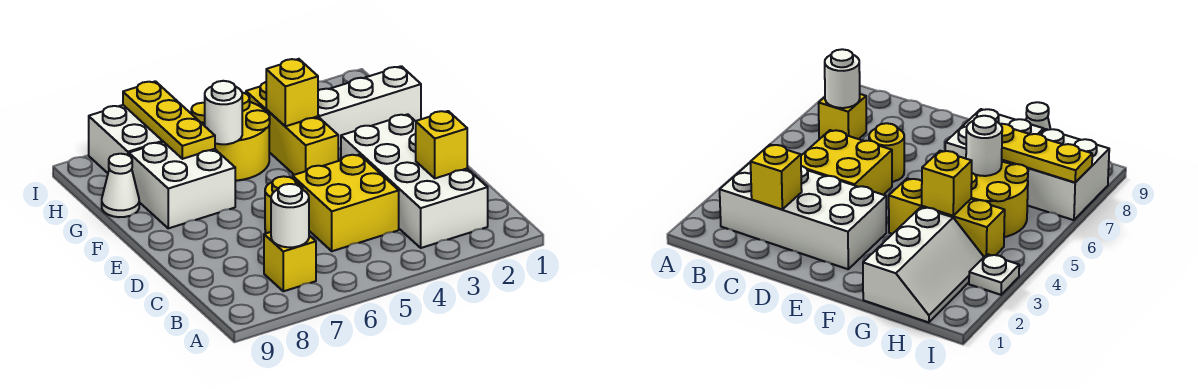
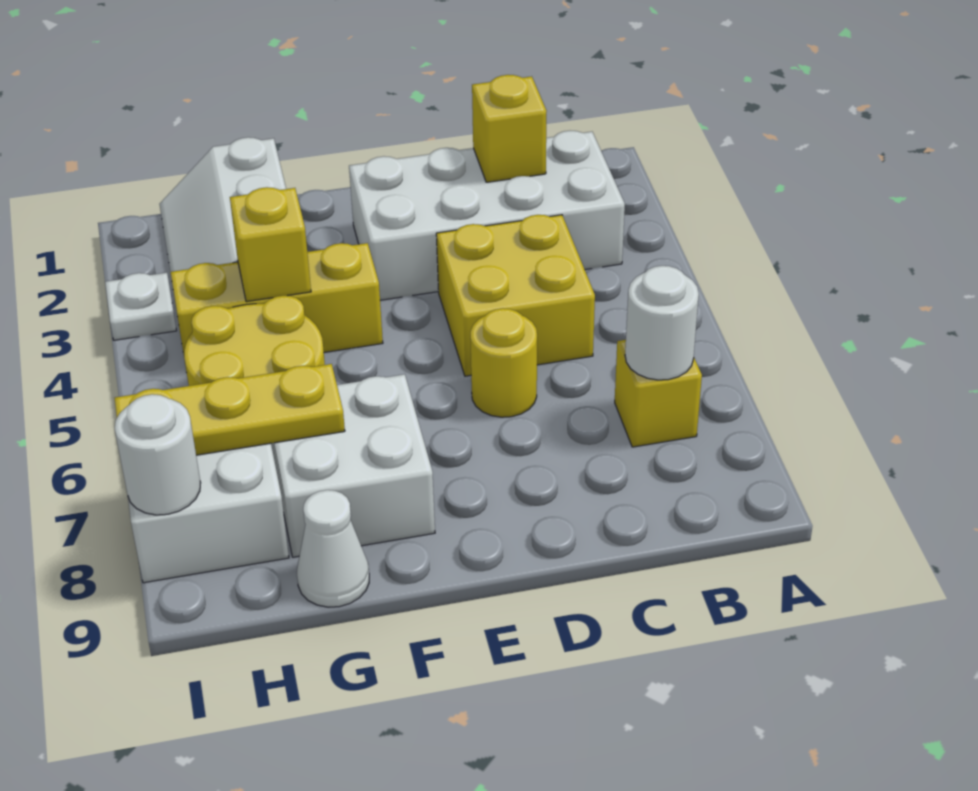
white 1x1 round brick [205,81,242,144] -> white 1x1 round brick moved to [115,394,201,515]

